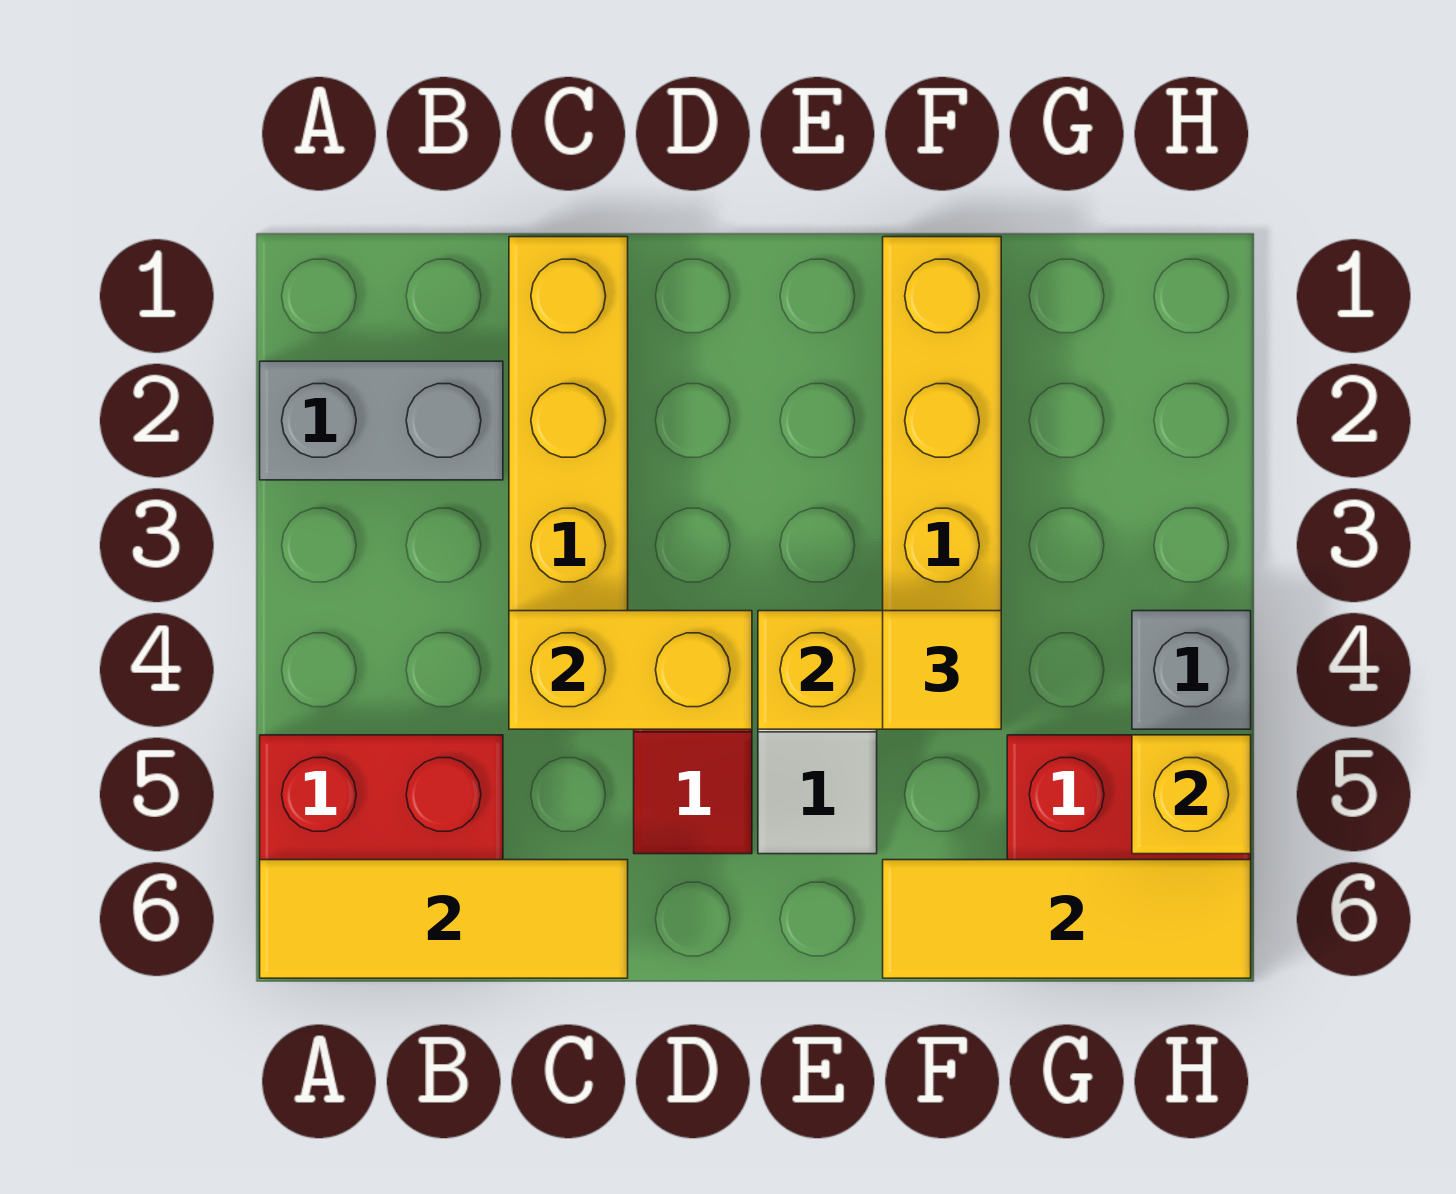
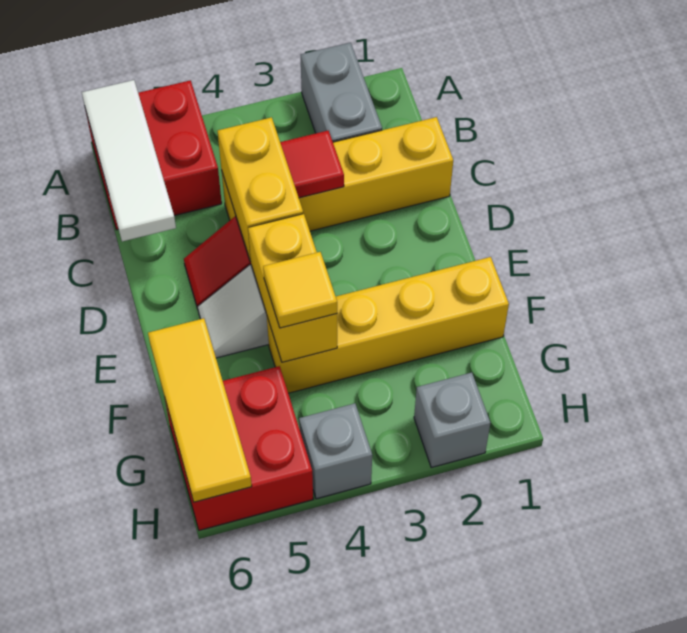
yellow 1x3 tile [260,860,628,978] -> white 1x3 tile [82,80,176,241]
none -> red 1x1 tile [280,131,344,198]
none -> grey 1x1 brick [414,373,490,467]
yellow 1x1 brick [1132,735,1251,854] -> none

